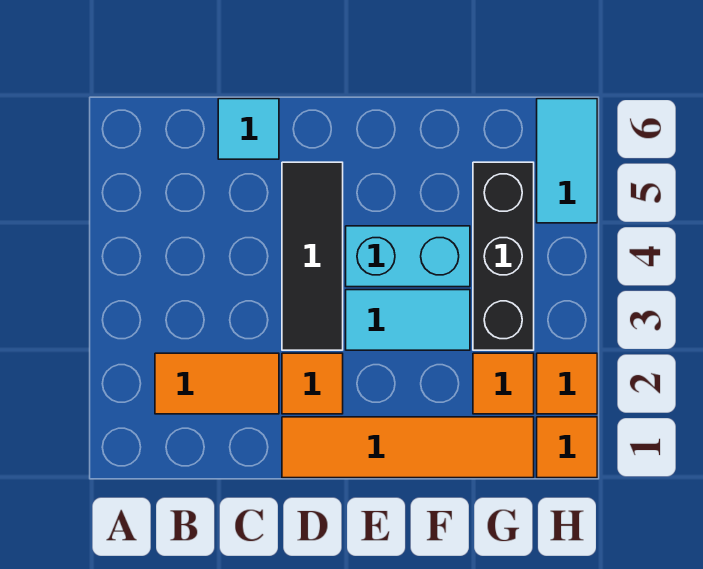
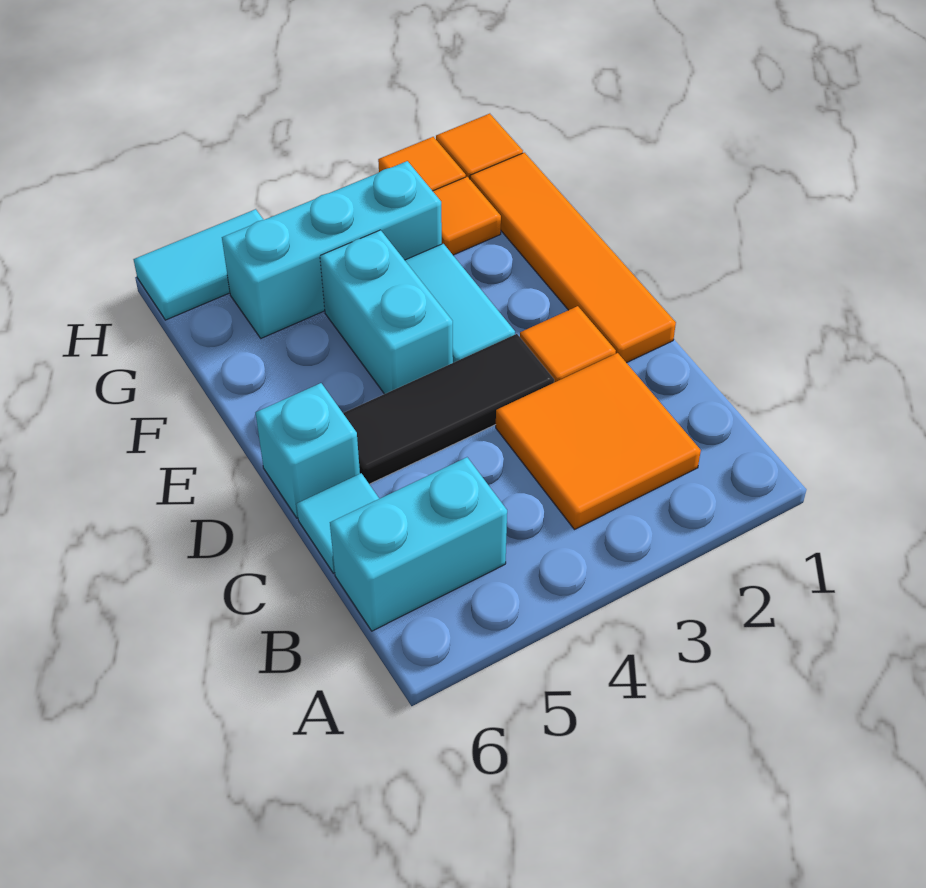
orange 1x2 tile [155,353,279,414] -> orange 2x2 tile [496,353,701,530]
none -> cyan 1x2 brick [330,457,507,631]
none -> cyan 1x1 brick [255,383,360,518]
black 1x3 brick [473,162,534,350] -> cyan 1x3 brick [222,161,442,338]

